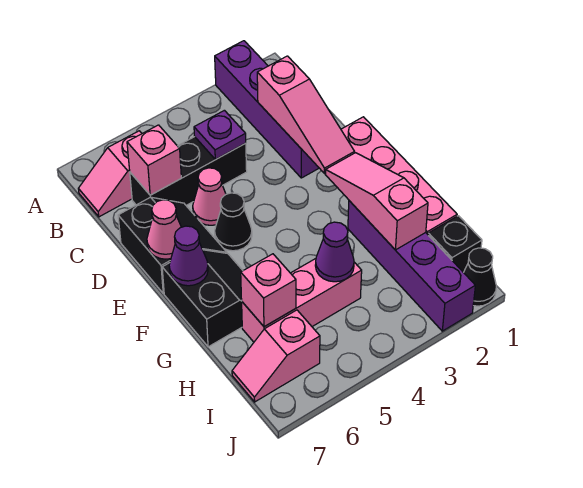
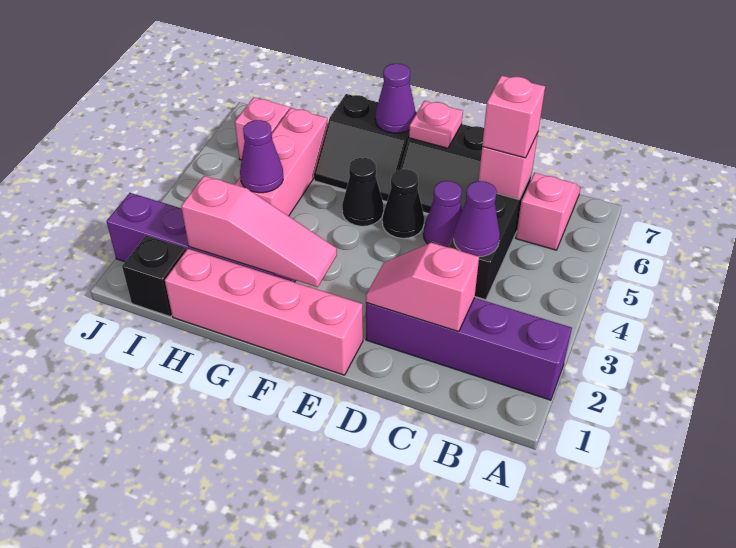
pink 1x3 slope [257,56,355,173] -> pink 1x2 slope [366,243,479,332]
purple 1x1 plate [194,110,246,159] -> purple 1x1 cone [454,181,500,256]
pink 1x1 cone [193,168,226,225] -> purple 1x1 cone [423,181,462,247]
pink 1x1 cone [147,200,181,259] -> pink 1x1 plate [409,101,463,148]
pink 1x1 brick [241,254,296,327] -> pink 1x1 brick moved to [482,75,545,158]
black 1x1 cone [464,248,496,306] -> black 1x1 cone moved to [342,158,383,226]

